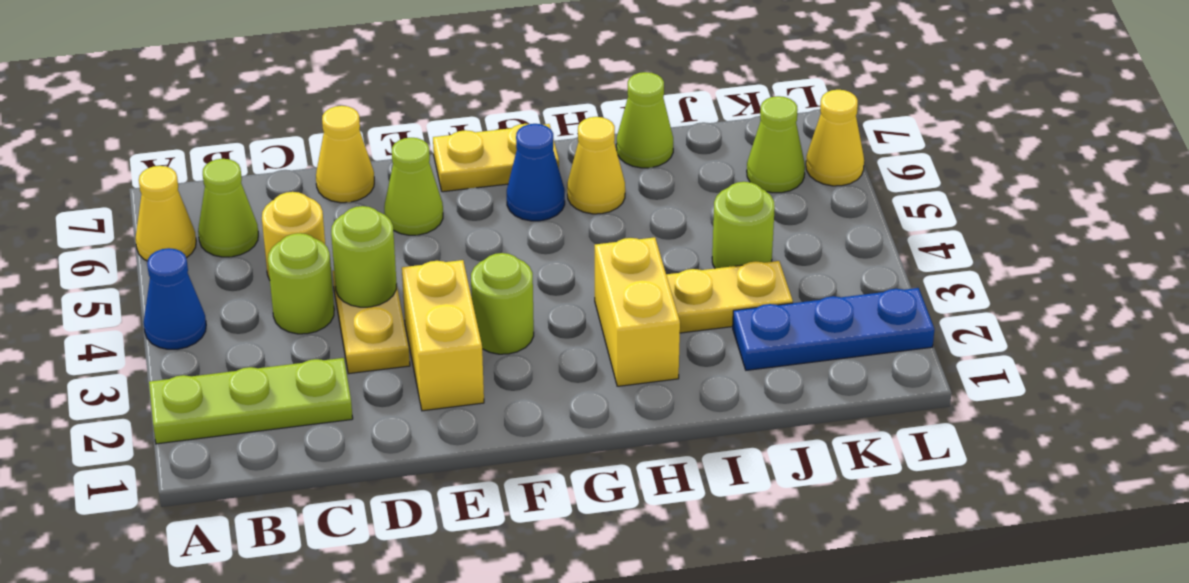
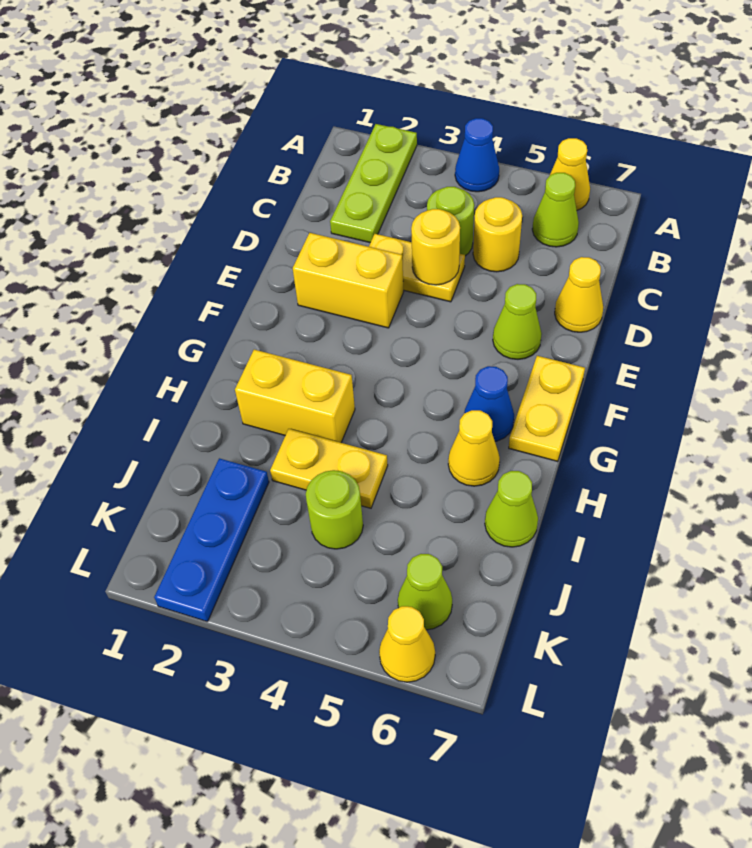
lime 1x1 round brick [331,206,397,307] -> yellow 1x1 round brick [411,209,460,285]
lime 1x1 round brick [471,253,534,354] -> none
yellow 1x2 plate [666,261,793,333] -> yellow 1x2 plate turned to [270,429,388,508]

